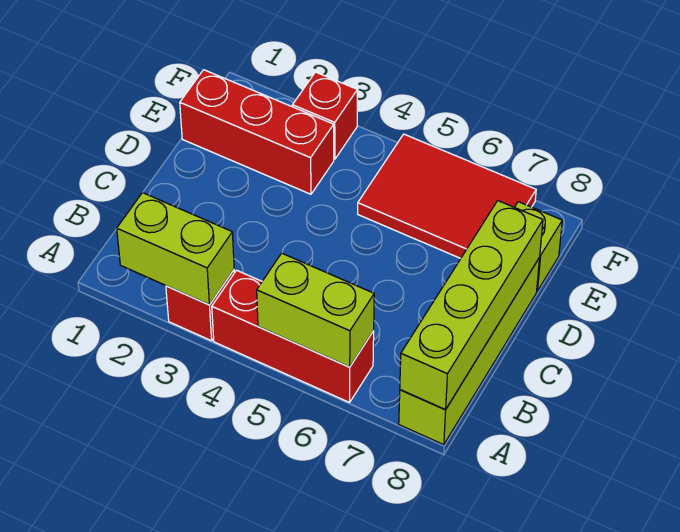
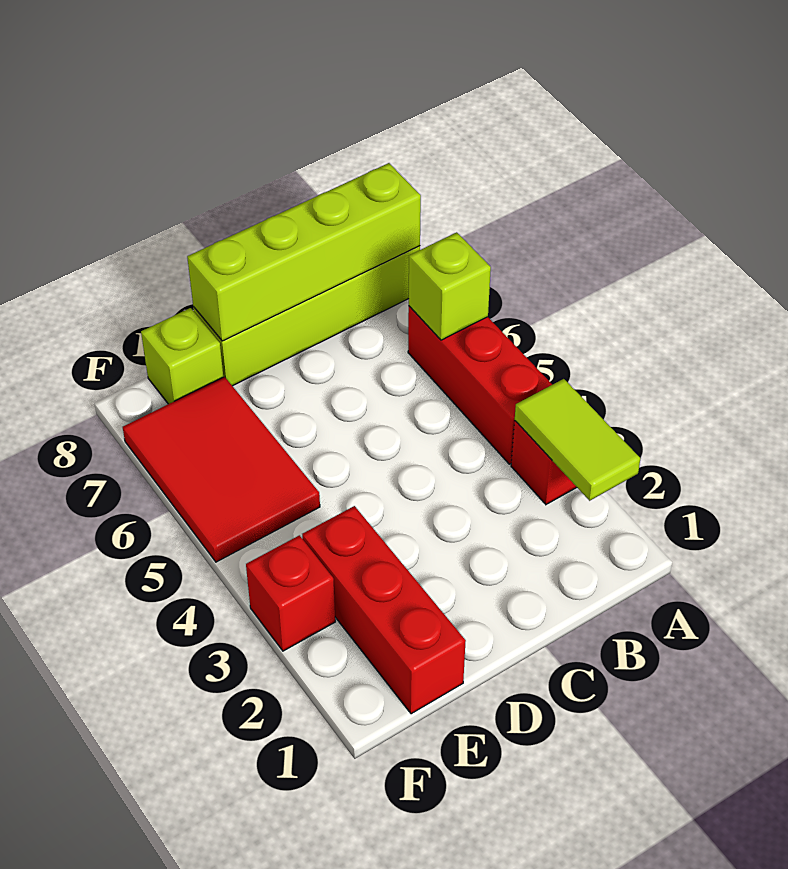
lime 1x2 brick [117,193,234,305] -> lime 1x2 tile [515,379,640,501]
lime 1x2 brick [257,253,374,367] -> lime 1x1 brick [409,232,491,340]

